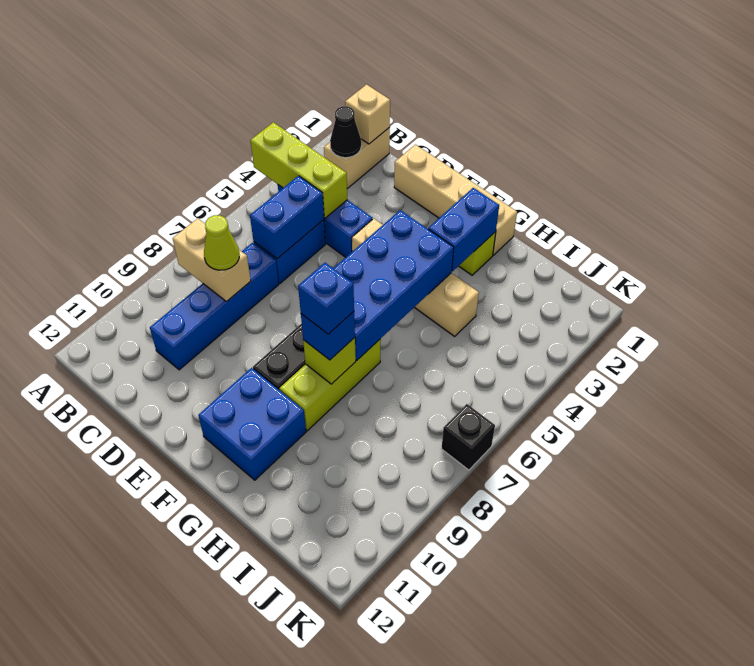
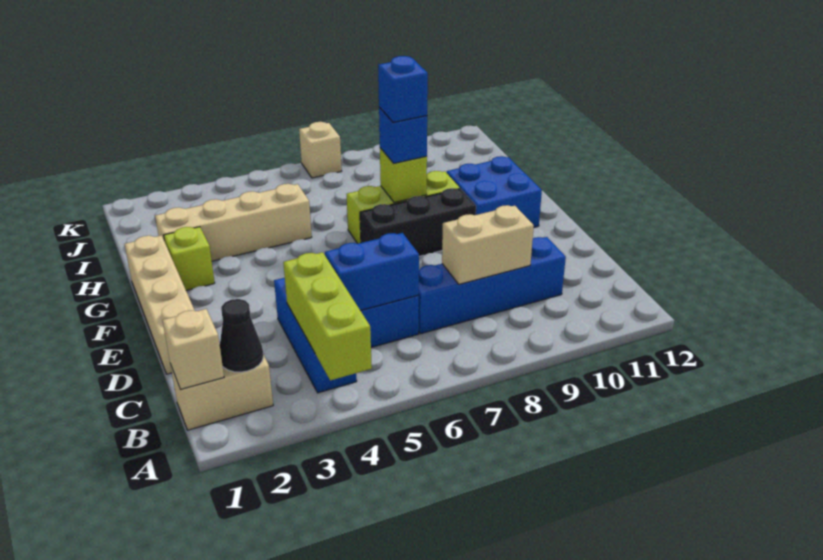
tan 1x2 brick [173,218,251,302] -> tan 1x2 brick turned to [442,205,534,284]
lime 1x1 cone [204,215,239,270] -> none
tan 1x4 brick [352,219,479,336] -> tan 1x4 brick turned to [155,184,312,261]
blue 2x4 brick [333,210,454,360] -> none
blue 1x2 brick [428,188,499,271] -> none
black 1x1 brick [441,404,495,470] -> tan 1x1 brick [299,122,342,178]

